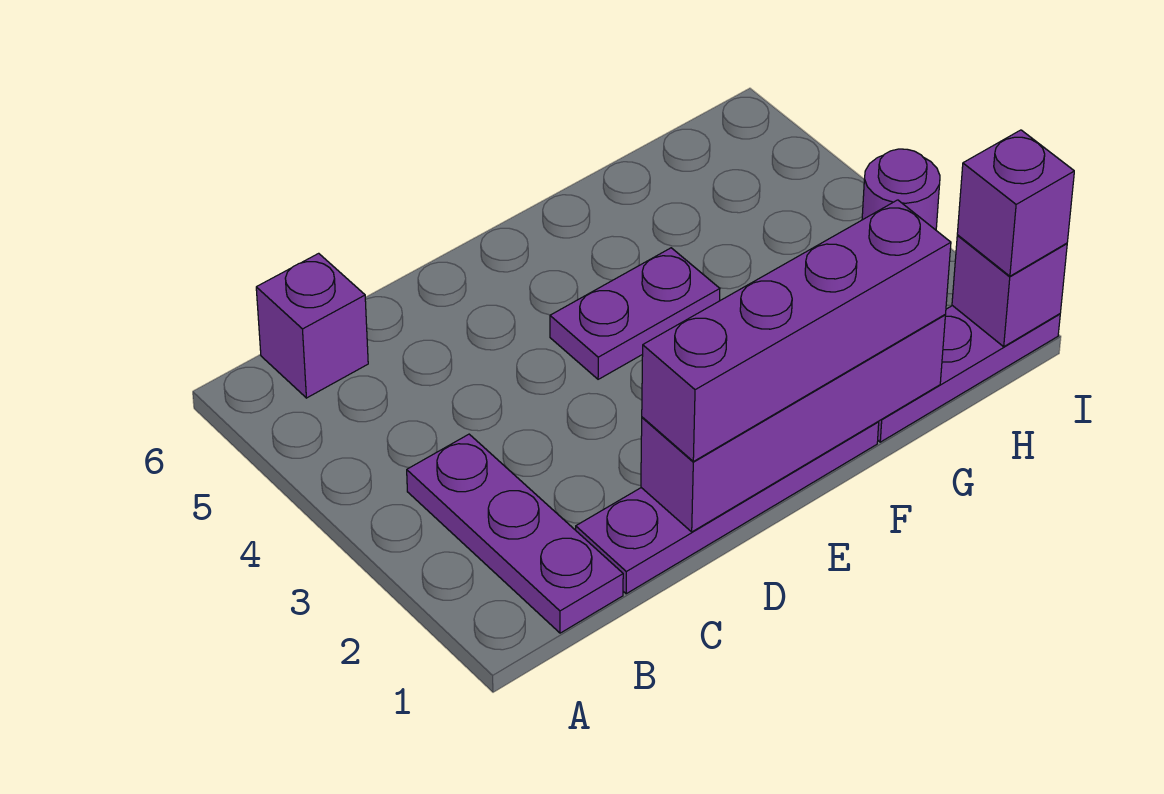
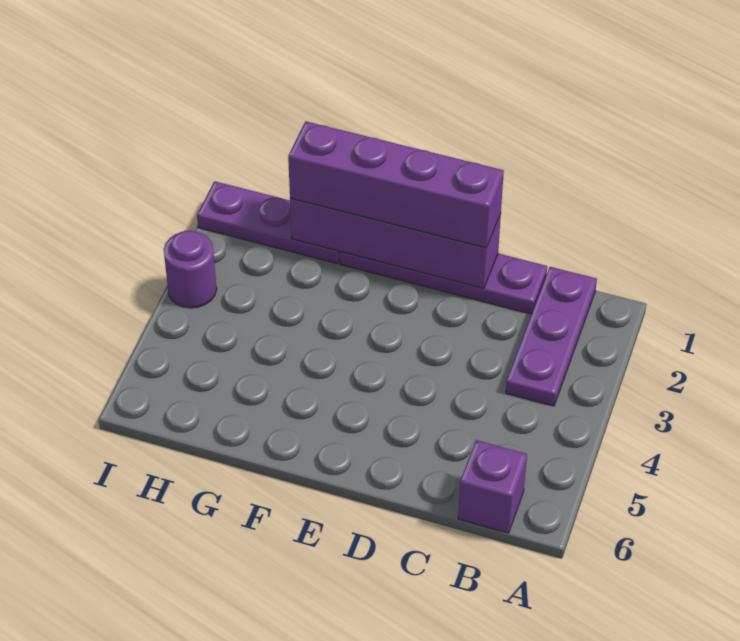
purple 1x2 plate [550,248,720,379] -> none
purple 1x1 brick [952,236,1067,347] -> none
purple 1x1 brick [957,130,1074,276] -> none

